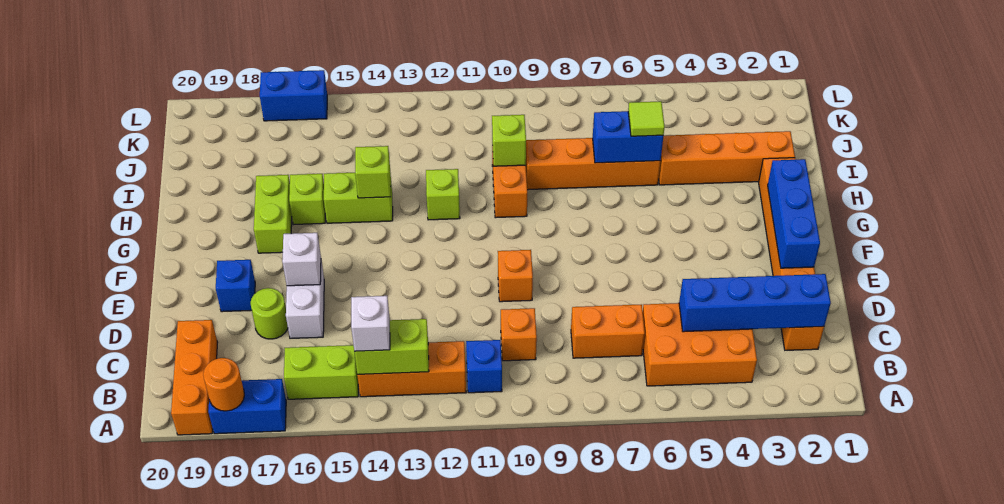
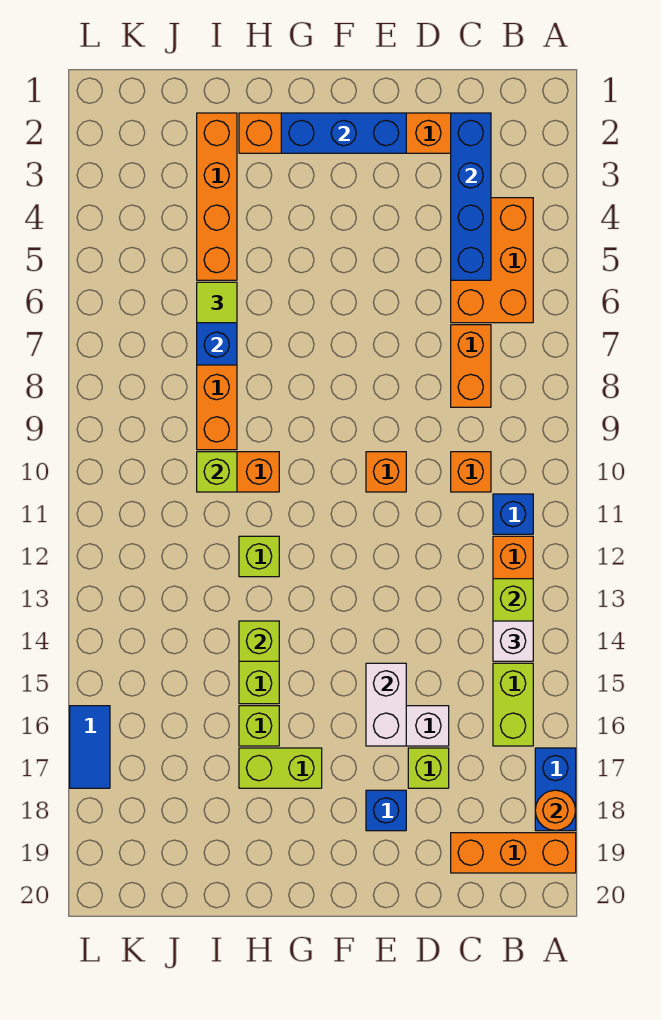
lime 1x1 round brick [251,288,288,339] -> lime 1x1 brick [408,748,449,788]
white 1x1 brick [282,233,321,286] -> white 1x2 brick [366,663,406,746]
blue 1x2 brick [260,70,327,121] -> blue 1x2 tile [70,706,110,788]

